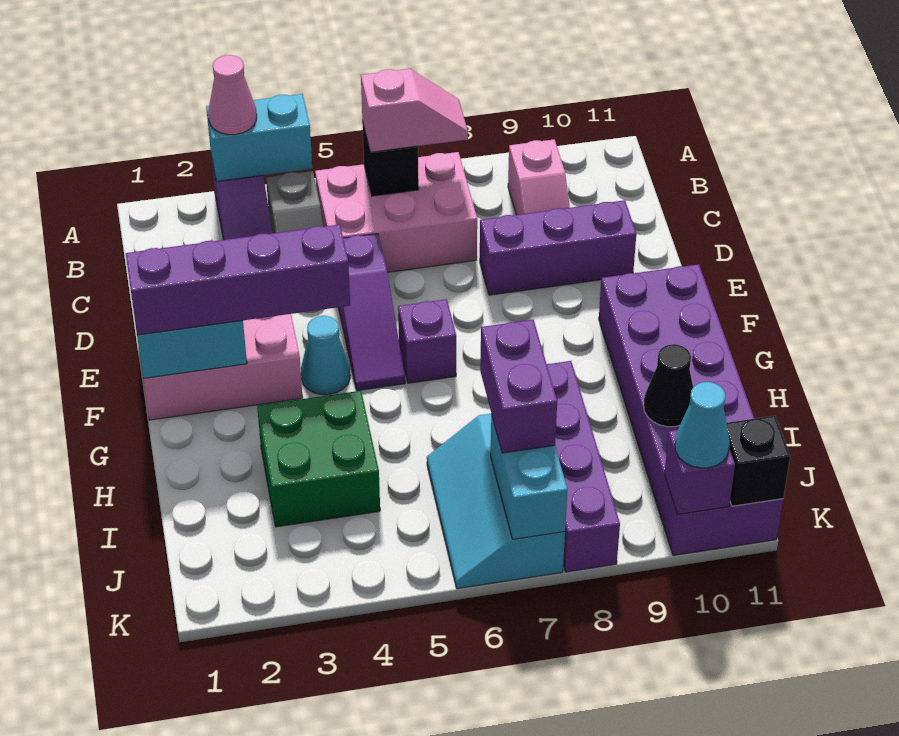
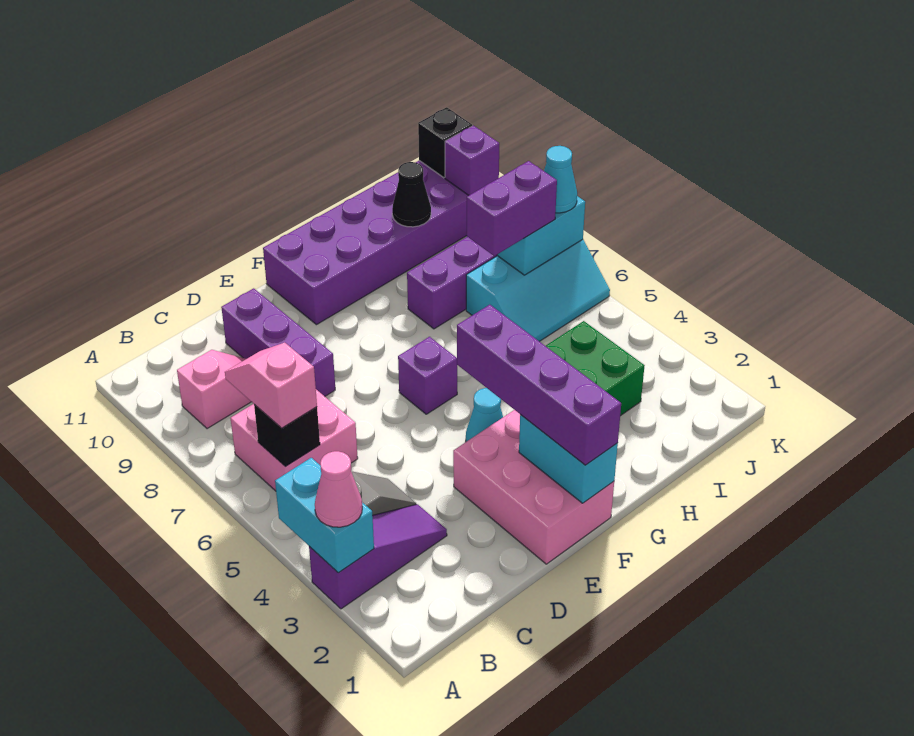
pink 2x3 brick [315,152,477,272] -> pink 2x2 brick [231,390,358,491]
purple 1x3 slope [338,234,405,391] -> none
cyan 1x1 cone [675,382,730,468] -> cyan 1x1 cone moved to [544,146,577,213]

